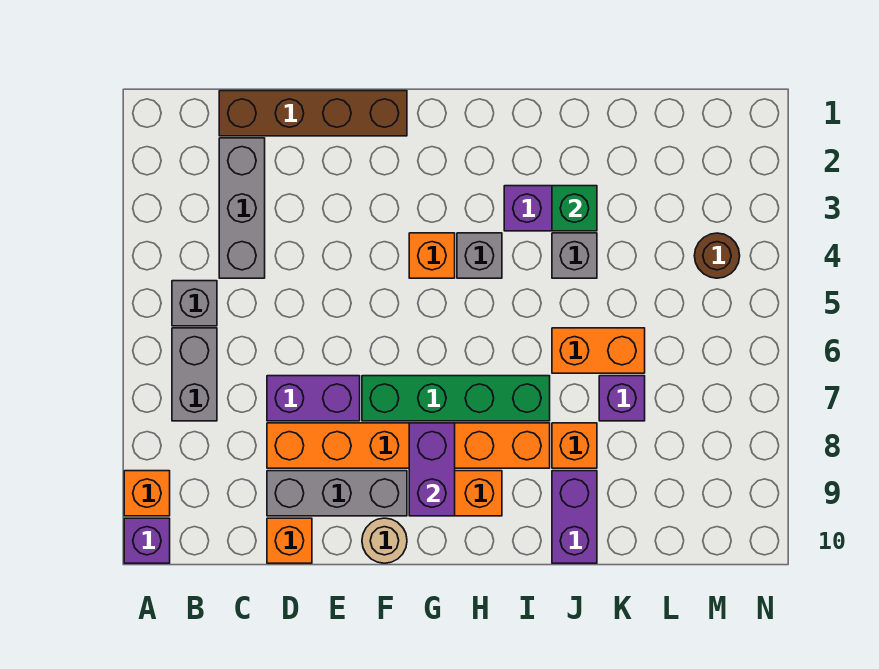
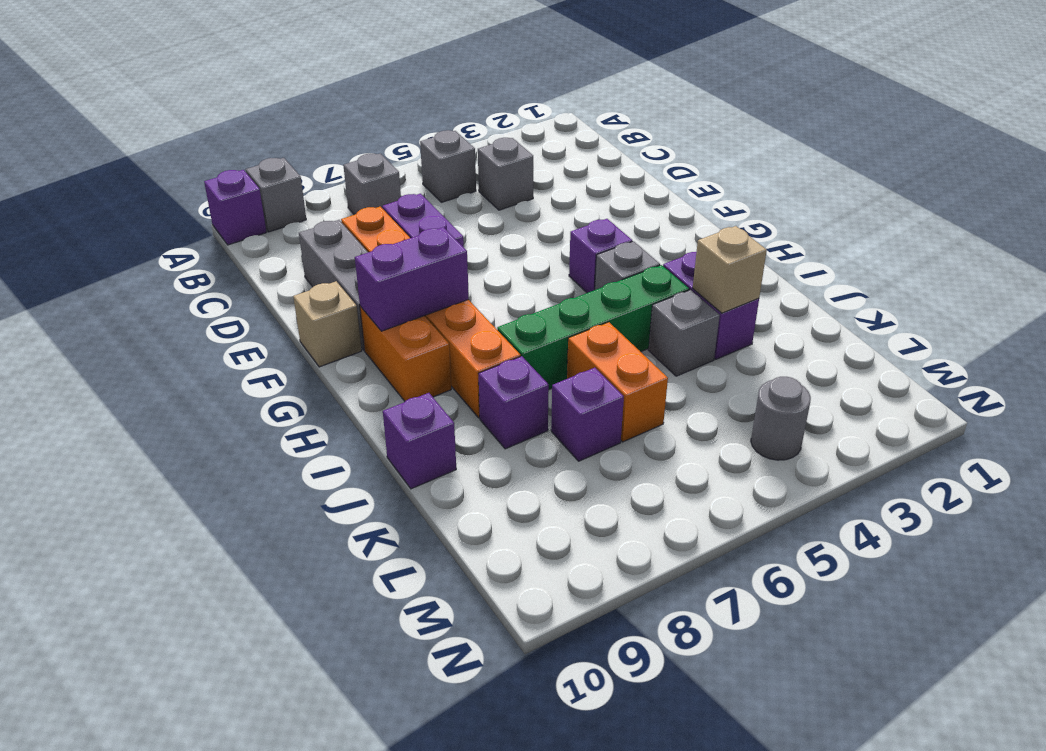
orange 1x1 brick [124,471,170,516] -> grey 1x1 brick [246,158,306,232]
grey 1x2 brick [172,328,217,421] -> grey 1x1 brick [343,153,401,215]
brown 1x4 brick [219,91,407,136] -> none
grey 1x3 brick [219,138,265,278] -> grey 1x1 brick [478,138,533,210]
orange 1x1 brick [267,518,312,563] -> none
green 1x4 brick [362,376,550,421] -> green 1x4 brick turned to [497,265,689,389]
tan 1x1 round brick [362,518,407,563] -> tan 1x1 brick [293,281,362,367]
orange 1x1 brick [409,233,455,278] -> purple 1x1 brick [569,219,632,293]
green 1x1 brick [552,186,597,231] -> tan 1x1 brick [693,226,767,313]
orange 1x1 brick [552,423,597,468] -> purple 1x1 brick [479,356,549,449]
purple 1x2 brick [552,471,597,563] -> purple 1x1 brick [383,393,456,489]
brown 1x1 round brick [694,233,740,278] -> grey 1x1 round brick [751,377,811,460]

